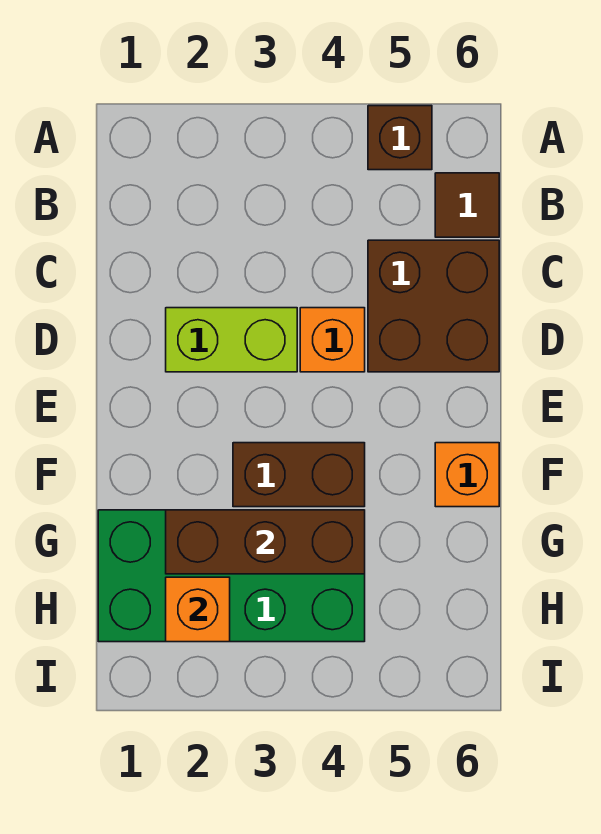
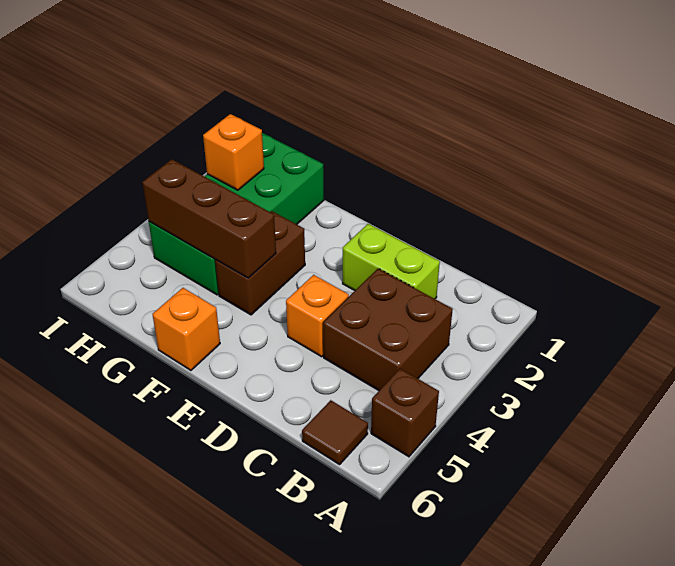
brown 2x2 brick [368,240,499,372] -> brown 2x2 brick moved to [323,269,453,391]
lime 1x2 brick [166,308,297,372] -> lime 1x2 brick turned to [343,224,440,299]
brown 1x3 brick [166,510,365,574] -> brown 1x3 brick turned to [142,159,276,278]

